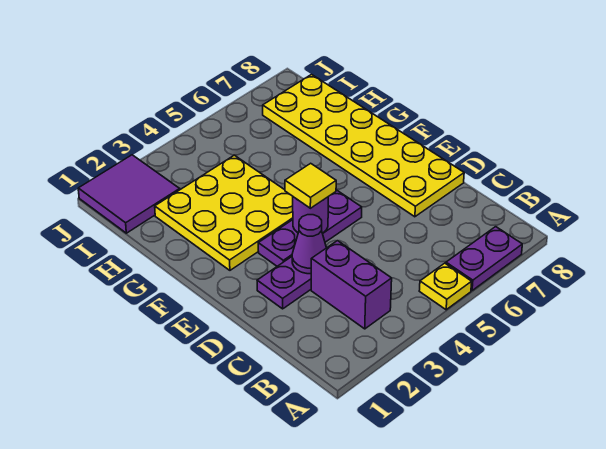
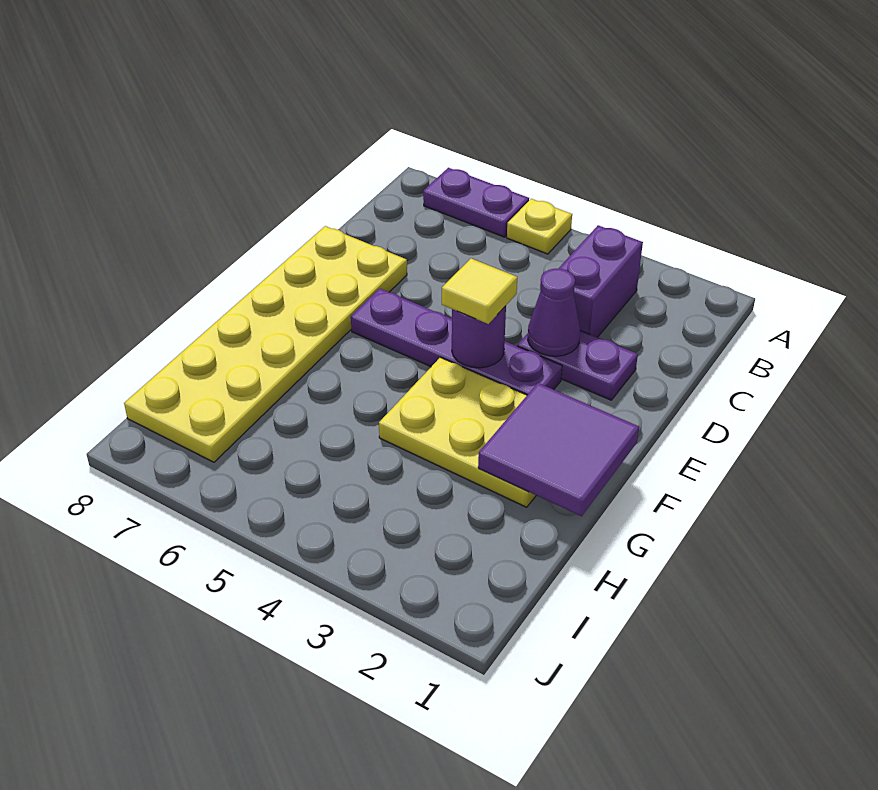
purple 1x3 plate [258,190,362,266] -> purple 1x4 plate [351,289,562,395]
yellow 3x3 plate [155,155,293,270] -> yellow 2x3 plate [379,357,536,507]
purple 2x2 tile [78,155,180,233] -> purple 2x2 tile moved to [478,383,639,516]

